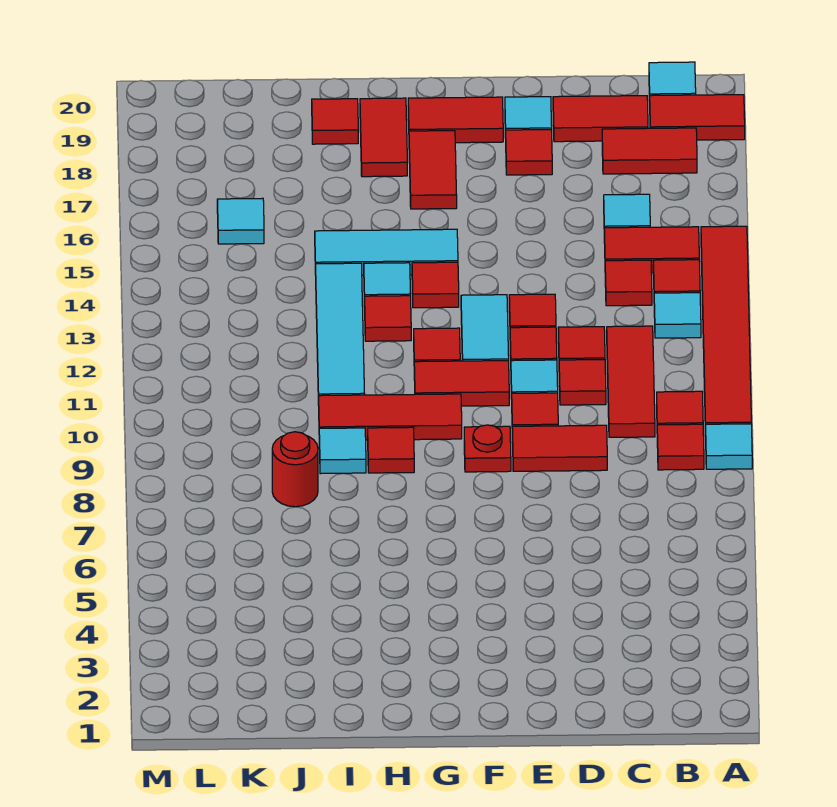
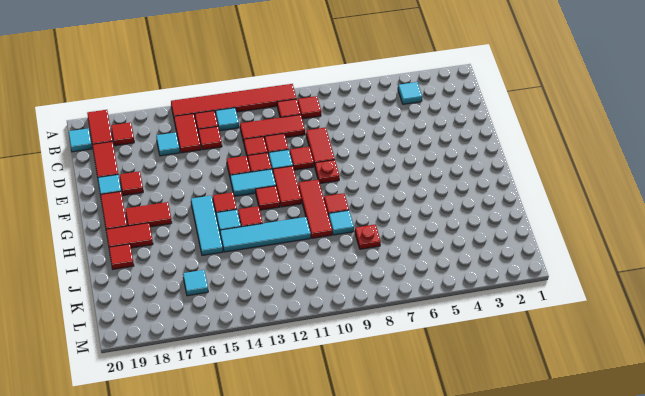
cyan 1x1 tile [706,424,752,469] -> cyan 1x1 tile moved to [398,82,422,104]
red 1x2 tile [602,128,697,174] -> red 1x1 tile [111,123,134,146]
red 1x1 round brick [272,432,318,507] -> red 1x1 plate [355,224,381,249]

